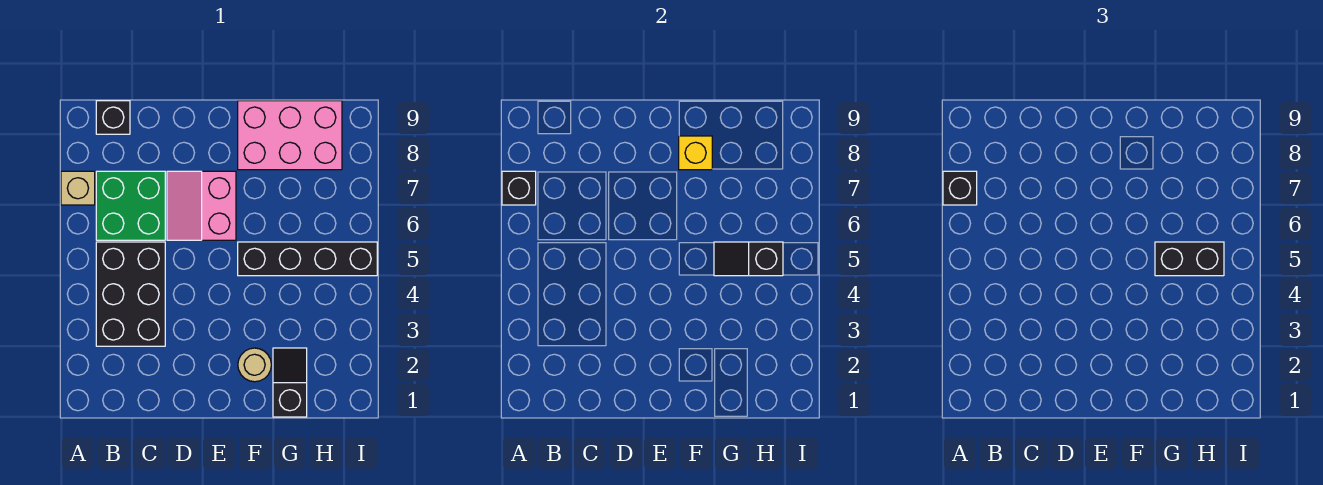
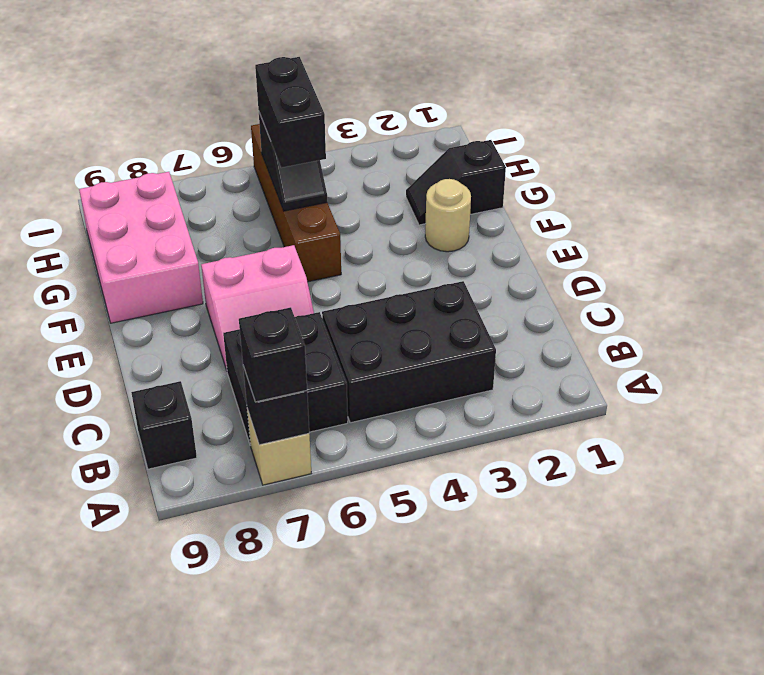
green 2x2 brick [96,171,165,240] -> black 2x2 brick [223,312,348,445]
black 1x4 brick [238,242,377,276] -> brown 1x4 brick [251,124,341,282]
yellow 1x1 brick [679,136,712,170] -> none

